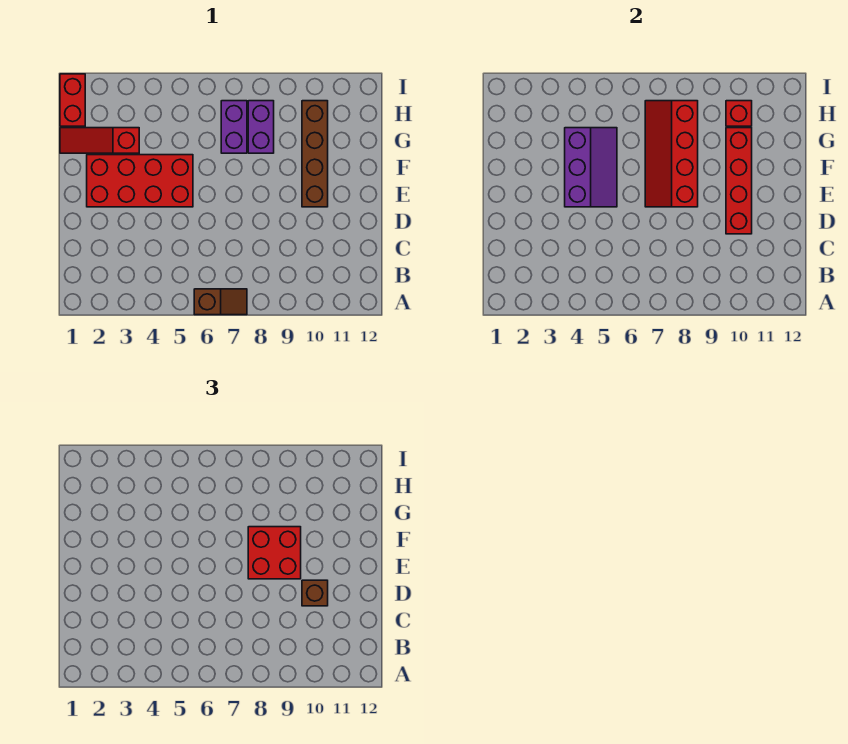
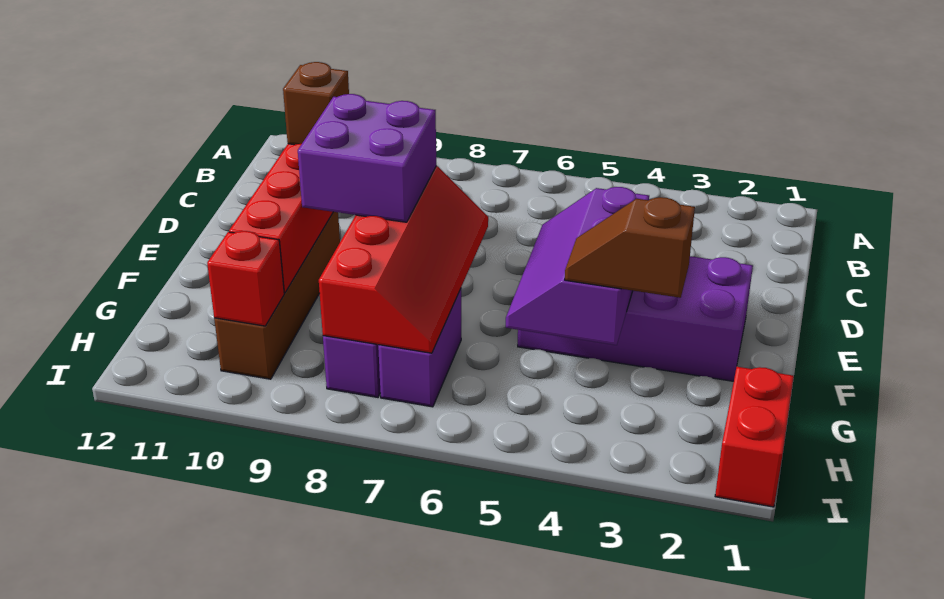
brown 1x2 slope [194,289,247,315] -> brown 1x2 slope moved to [565,197,695,298]
red 2x4 brick [87,155,193,207] -> purple 2x4 brick [518,256,753,381]
red 2x2 brick [248,527,301,579] -> purple 2x2 brick [298,94,436,222]
red 1x3 slope [60,128,139,153] -> none

